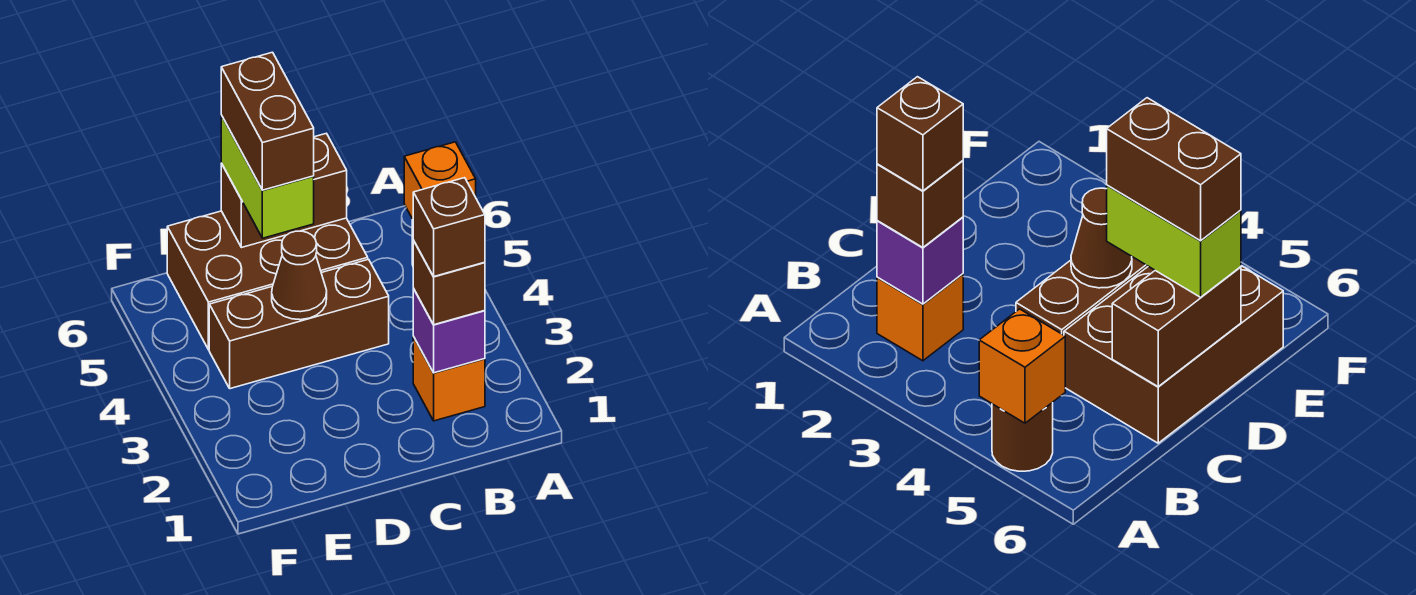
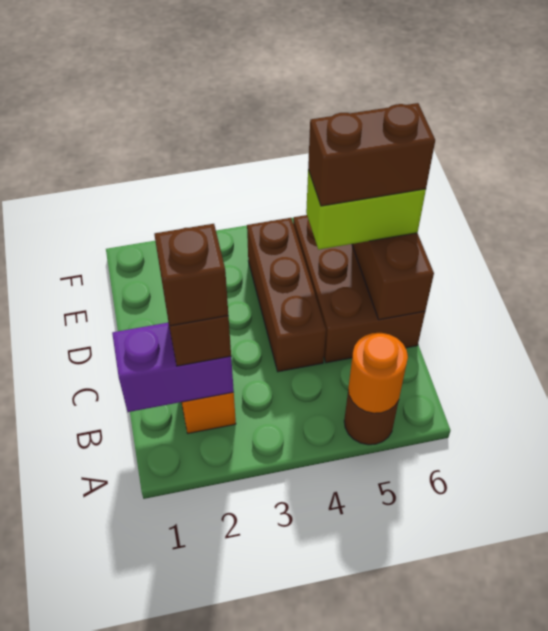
orange 1x1 brick [404,142,476,219] -> orange 1x1 round brick [348,333,408,413]
purple 1x1 brick [413,289,485,373] -> purple 1x2 brick [112,323,234,412]
brown 1x1 cone [272,231,327,320] -> none

